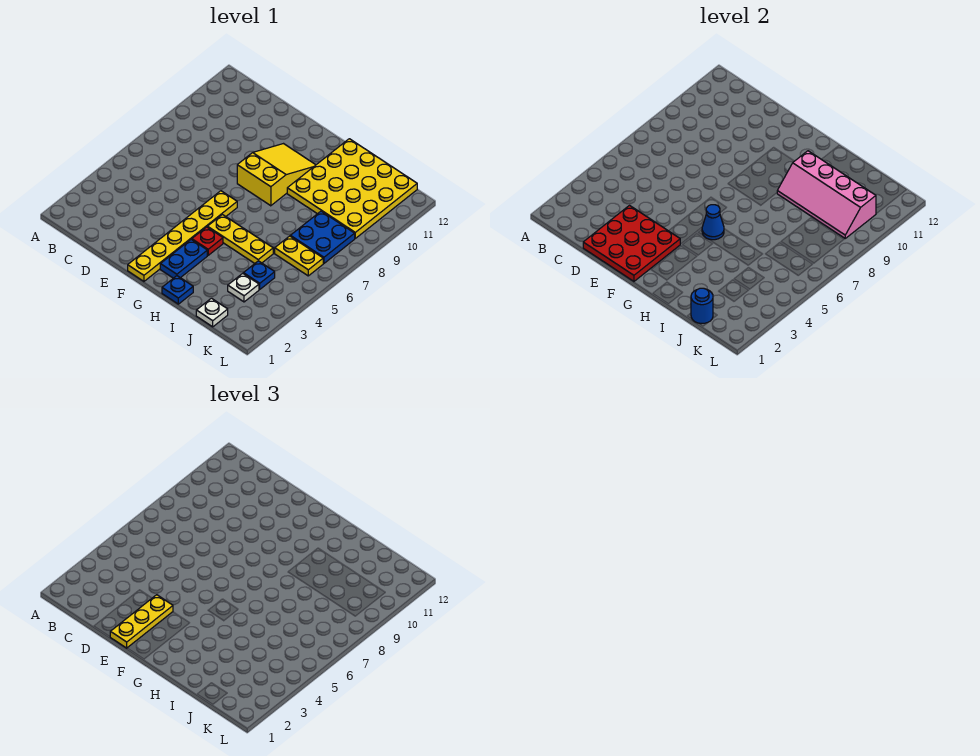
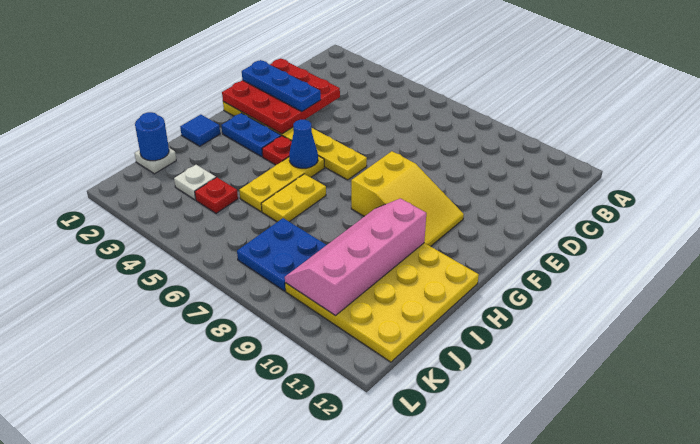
yellow 1x3 plate [110,595,173,648] -> blue 1x3 plate [242,60,321,112]
blue 1x1 plate [162,276,193,304] -> blue 1x1 tile [180,115,220,146]
blue 1x1 plate [243,261,275,289] -> red 1x1 plate [195,177,238,213]
yellow 1x2 plate [275,236,323,276] -> yellow 1x2 plate moved to [261,174,326,222]

